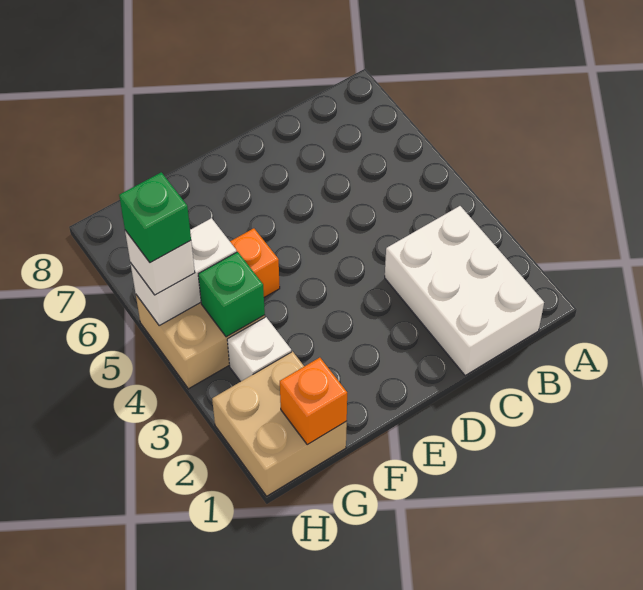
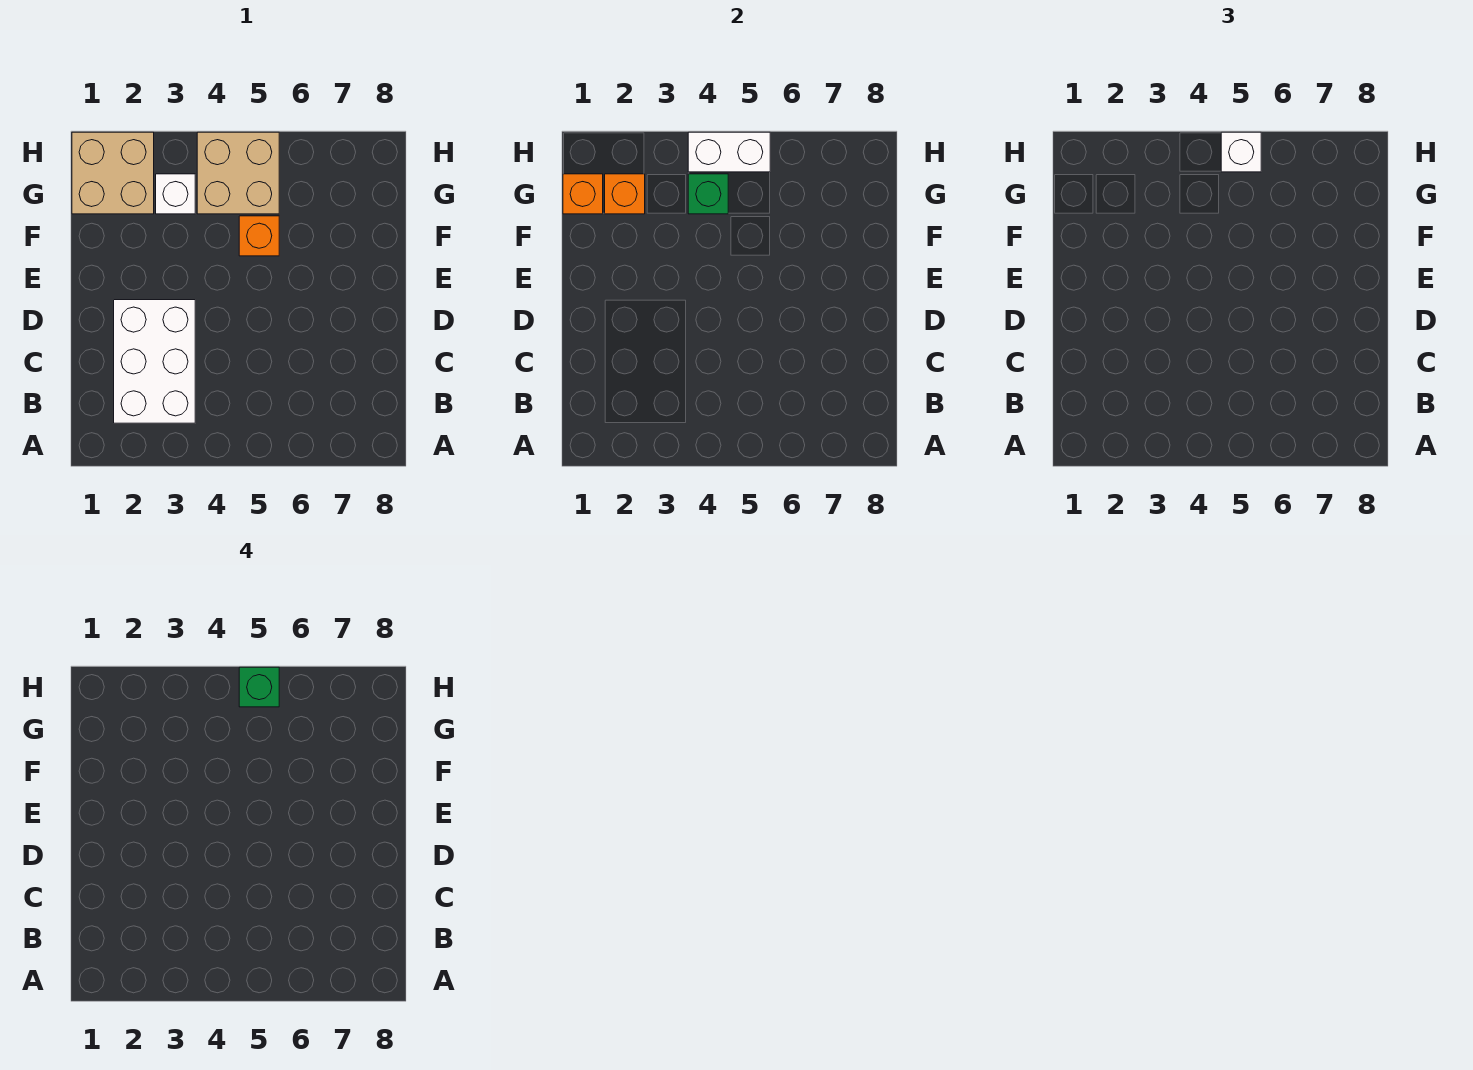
white 2x3 brick [385,206,544,376] -> white 2x3 brick turned to [114,300,195,423]
none -> orange 1x1 brick [605,174,645,214]
white 1x2 brick [131,218,237,326] -> white 1x2 brick turned to [688,132,770,172]

